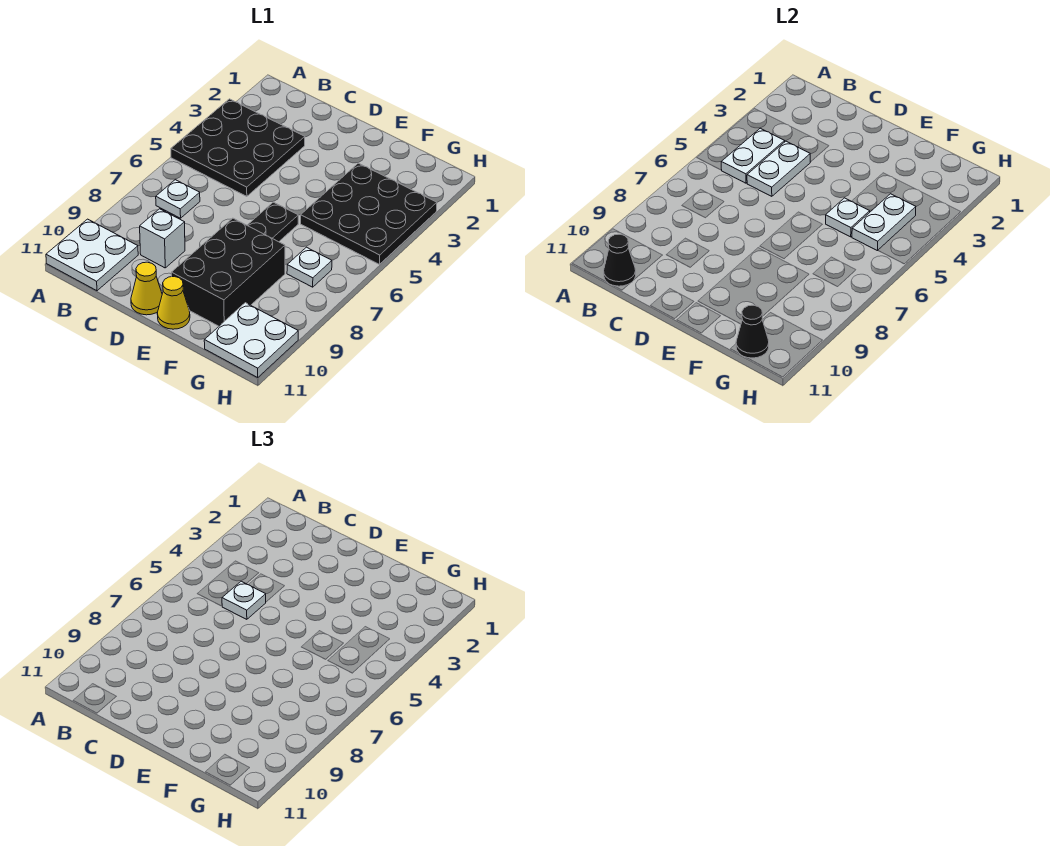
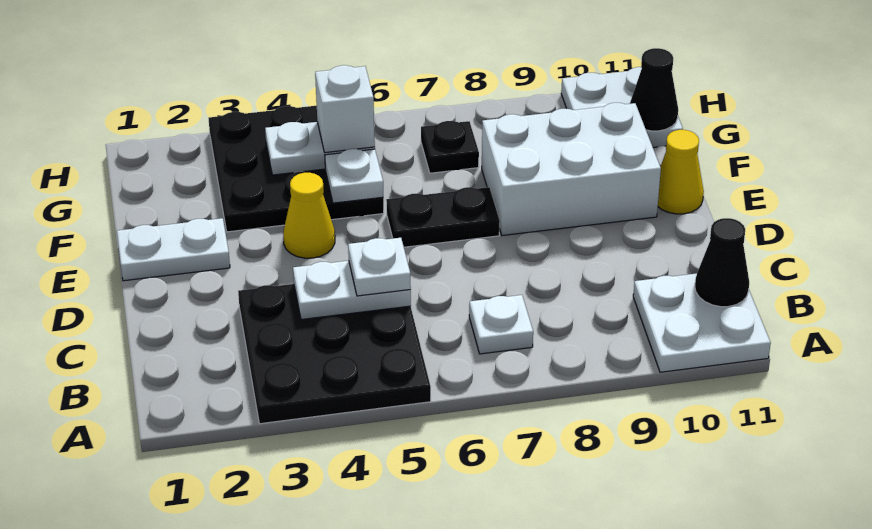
white 1x2 plate [721,128,785,183] -> white 1x2 plate moved to [117,218,230,281]
white 1x1 brick [140,209,185,268] -> white 1x1 brick moved to [315,65,375,153]
yellow 1x1 cone [131,262,162,315] -> yellow 1x1 cone moved to [283,173,335,258]
black 2x3 brick [171,218,285,326] -> white 2x3 brick [482,103,661,236]
white 1x1 plate [287,247,332,287] -> black 1x1 plate [421,121,479,173]

